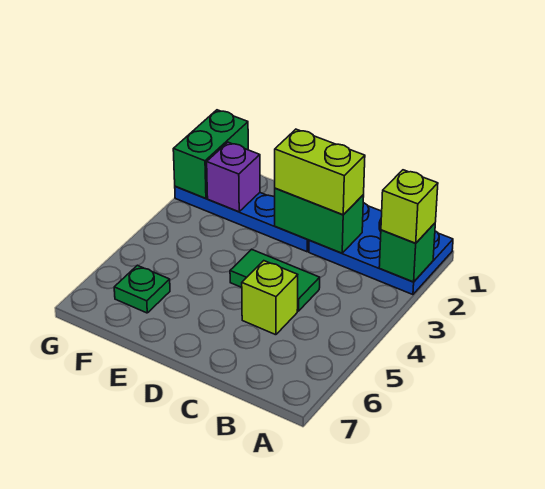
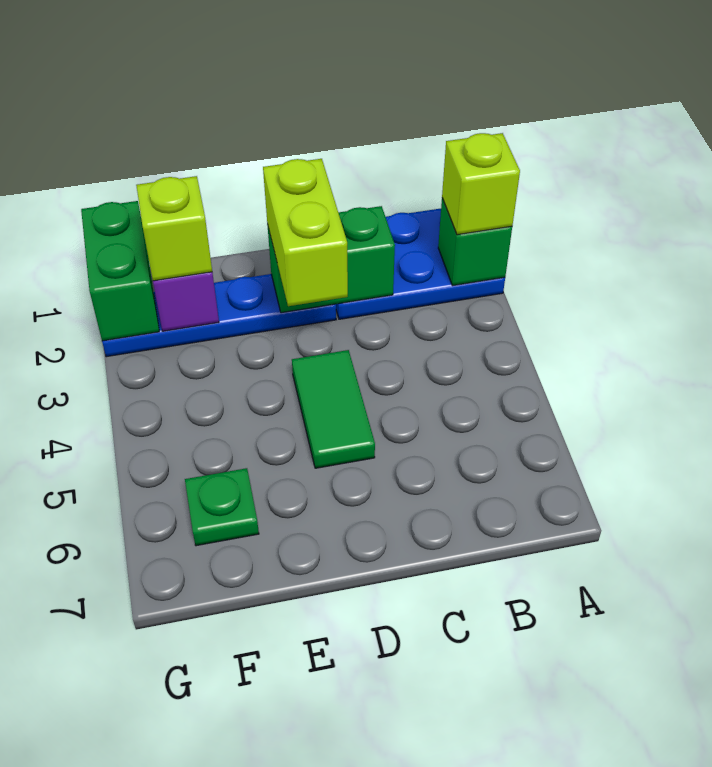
lime 1x2 brick [275,129,365,215] -> lime 1x2 brick turned to [263,159,348,306]
green 1x2 tile [230,249,320,311] -> green 1x2 tile turned to [292,350,375,468]
lime 1x1 brick [242,261,298,335] -> lime 1x1 brick moved to [136,176,212,281]

